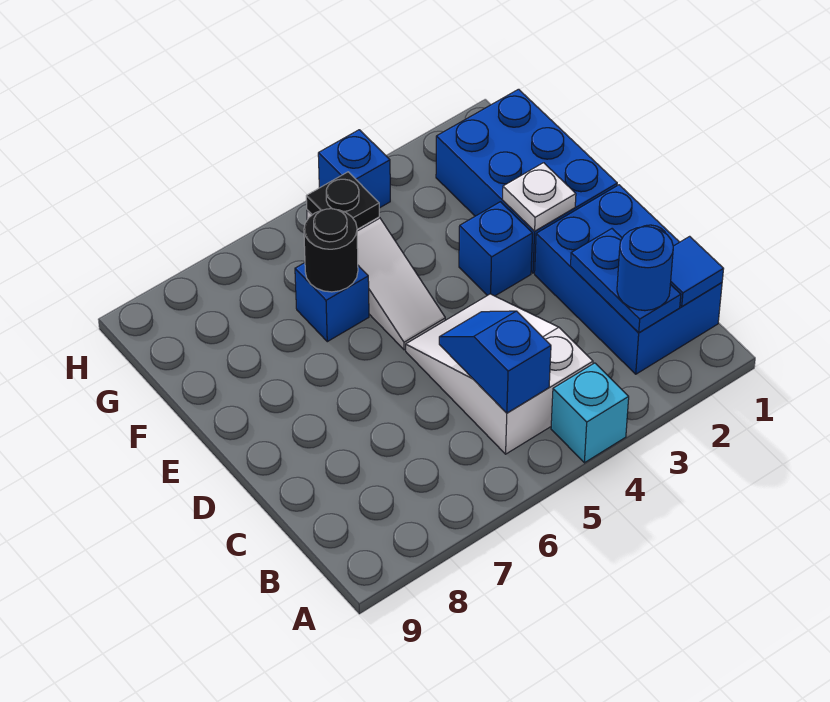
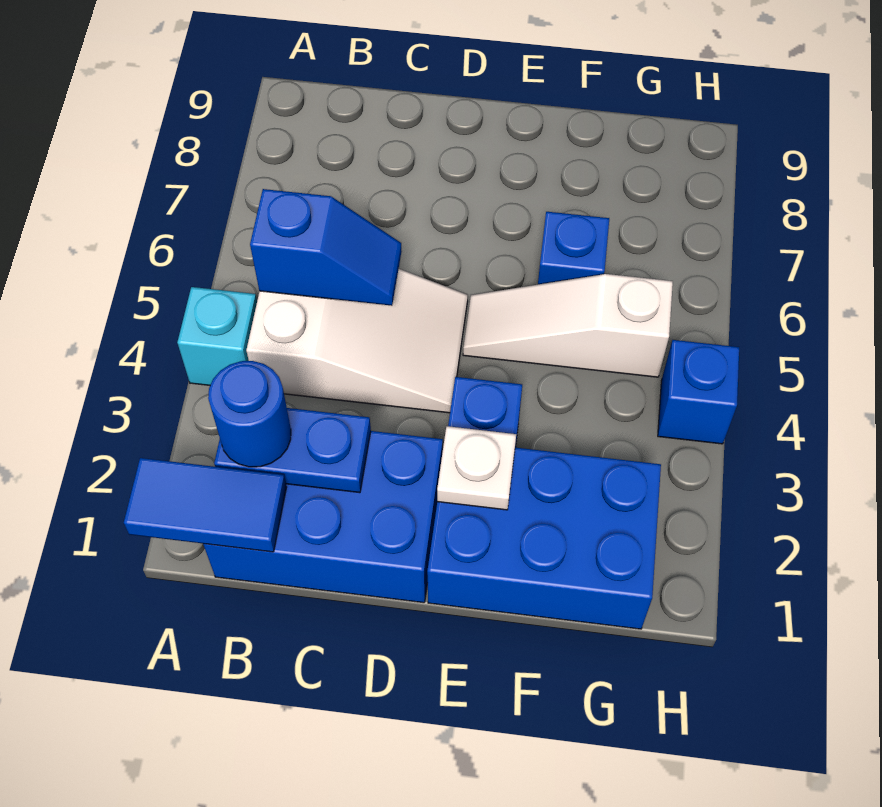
blue 1x1 tile [670,236,723,306] -> blue 1x2 tile [124,458,287,552]
black 1x1 round brick [304,209,358,292] -> none
black 1x1 plate [306,172,379,229] -> none

